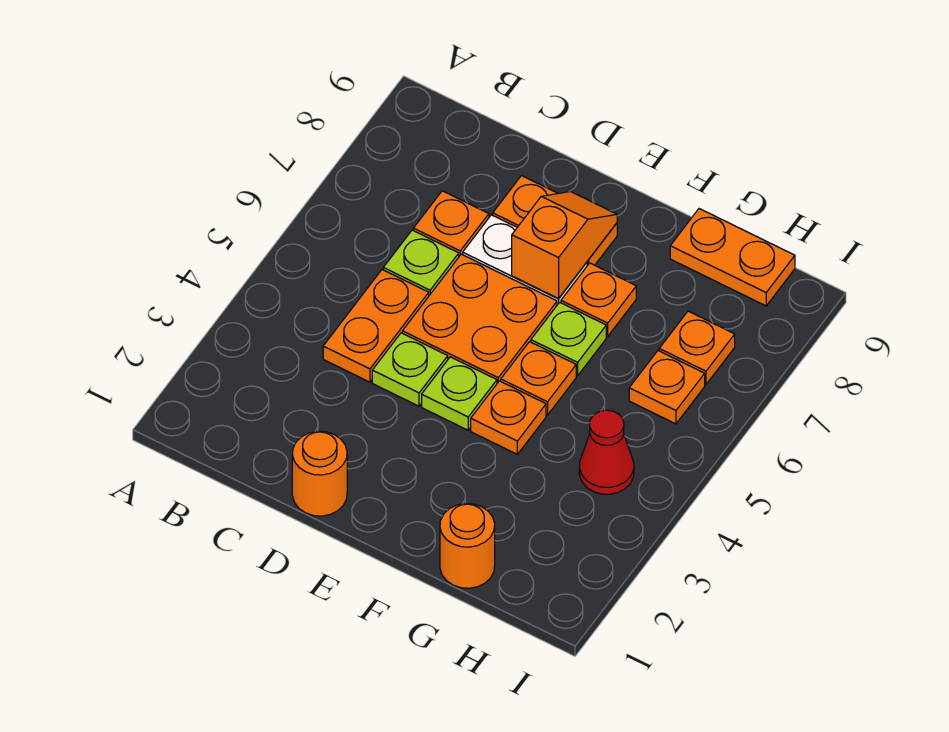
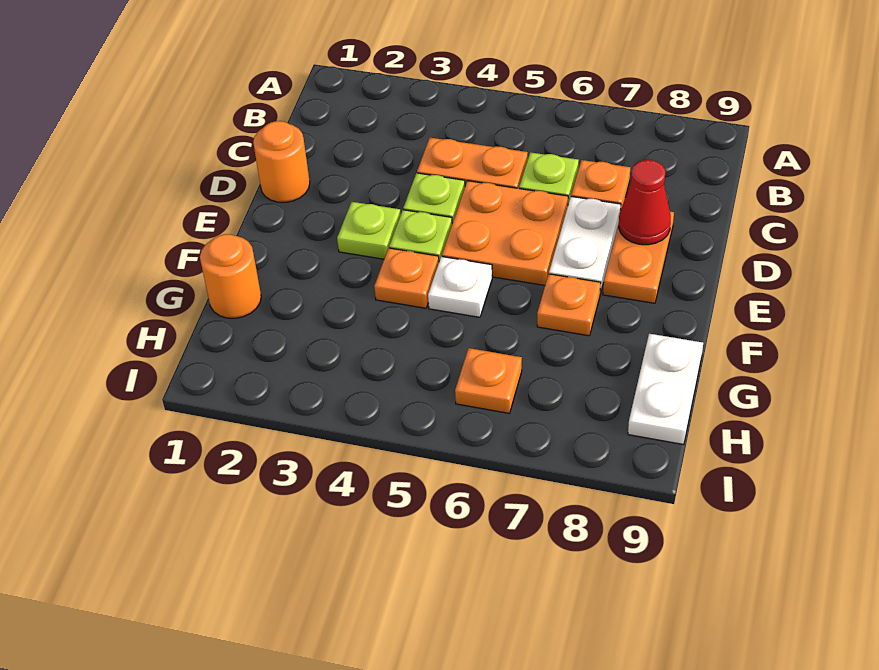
orange 1x2 slope [512,192,617,299] -> none
orange 1x1 plate [501,342,576,415] -> white 1x1 plate [428,256,492,317]
lime 1x1 plate [531,302,606,376] -> lime 1x1 plate moved to [337,202,401,259]
orange 1x2 plate [670,209,795,306] -> white 1x2 plate [628,334,703,445]
red 1x1 cone [579,410,634,494] -> red 1x1 cone moved to [619,160,671,245]
orange 1x1 plate [659,311,735,384] -> none

